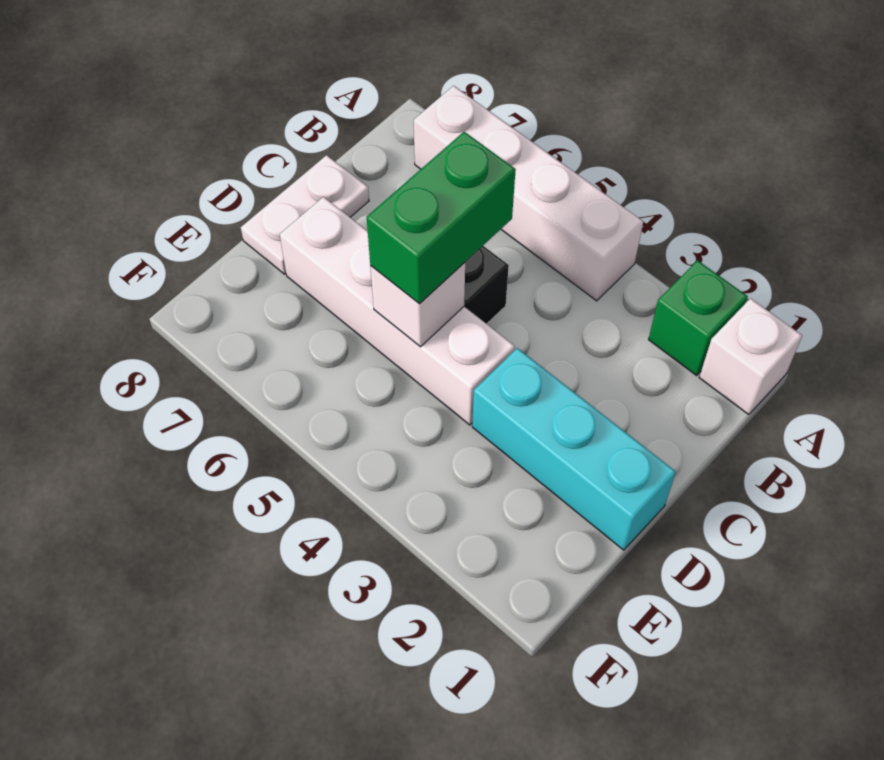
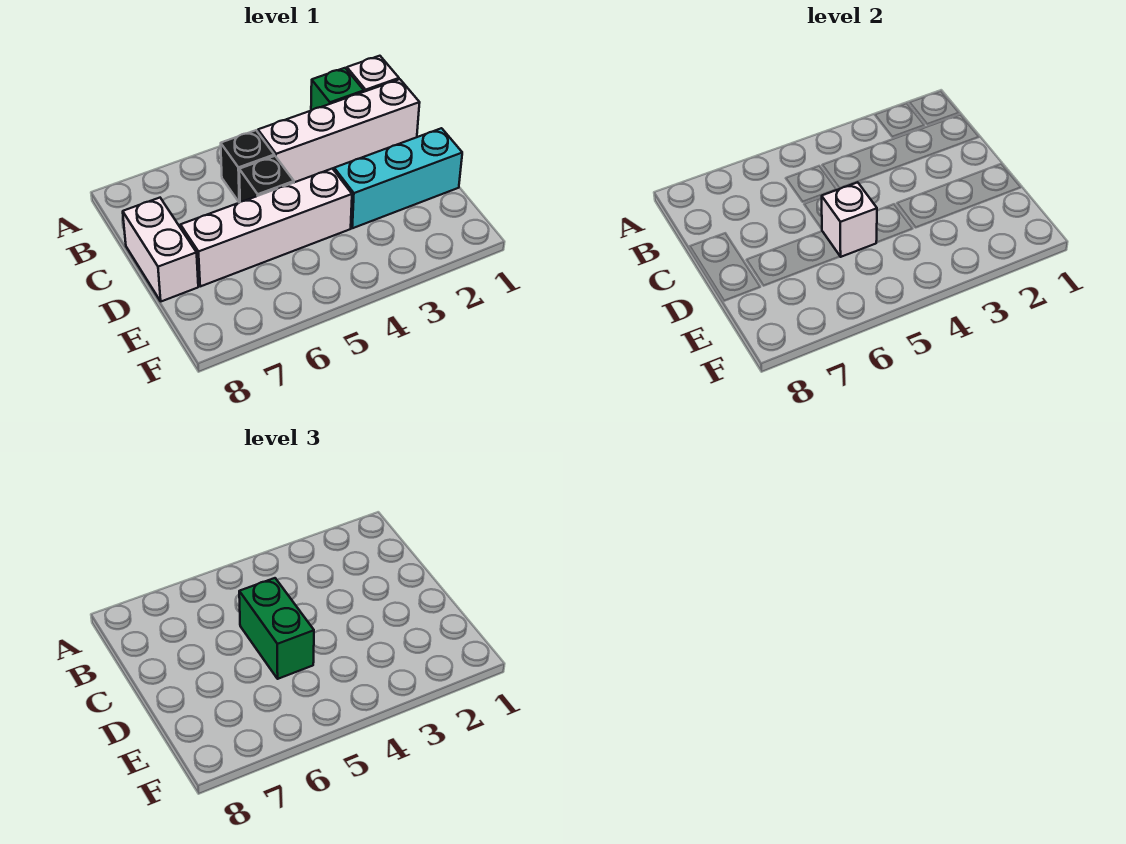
white 1x4 brick [414,86,643,301] -> white 1x4 brick moved to [258,79,420,182]
none -> black 1x1 brick [221,130,274,202]
white 1x2 plate [241,155,369,274] -> white 1x2 brick [123,198,198,301]

